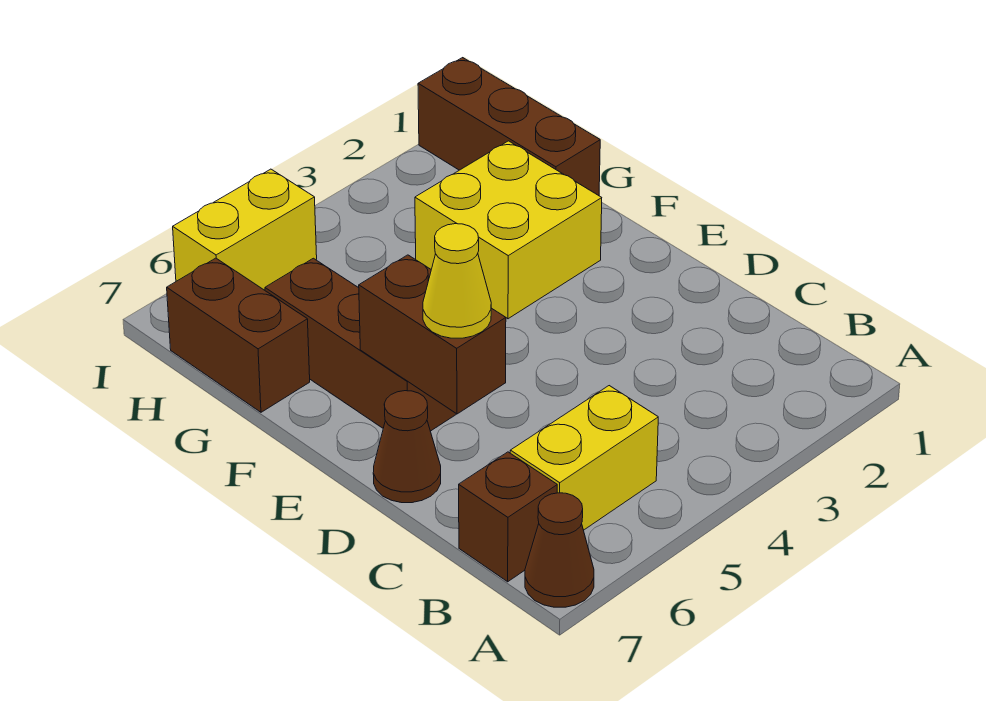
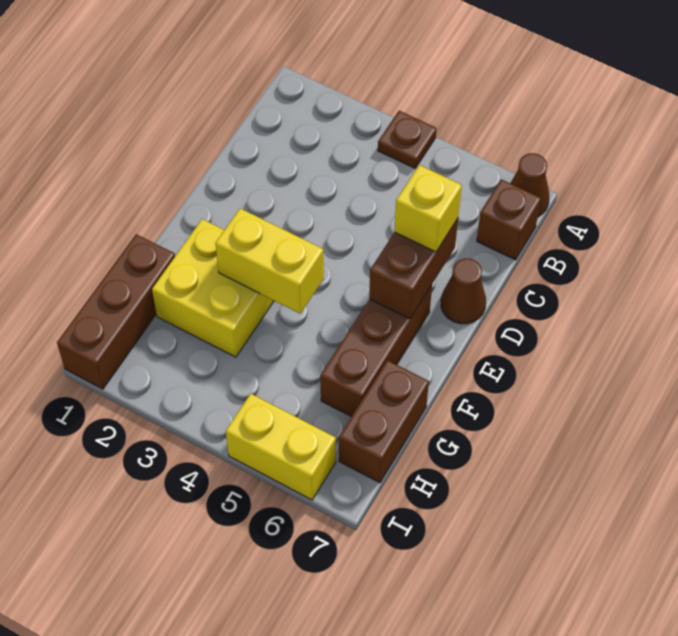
none -> brown 1x1 plate [378,111,436,168]
yellow 1x2 brick [510,386,658,530] -> yellow 1x2 brick moved to [215,208,324,313]
yellow 1x1 cone [423,224,491,338] -> yellow 1x1 brick [394,165,462,252]

